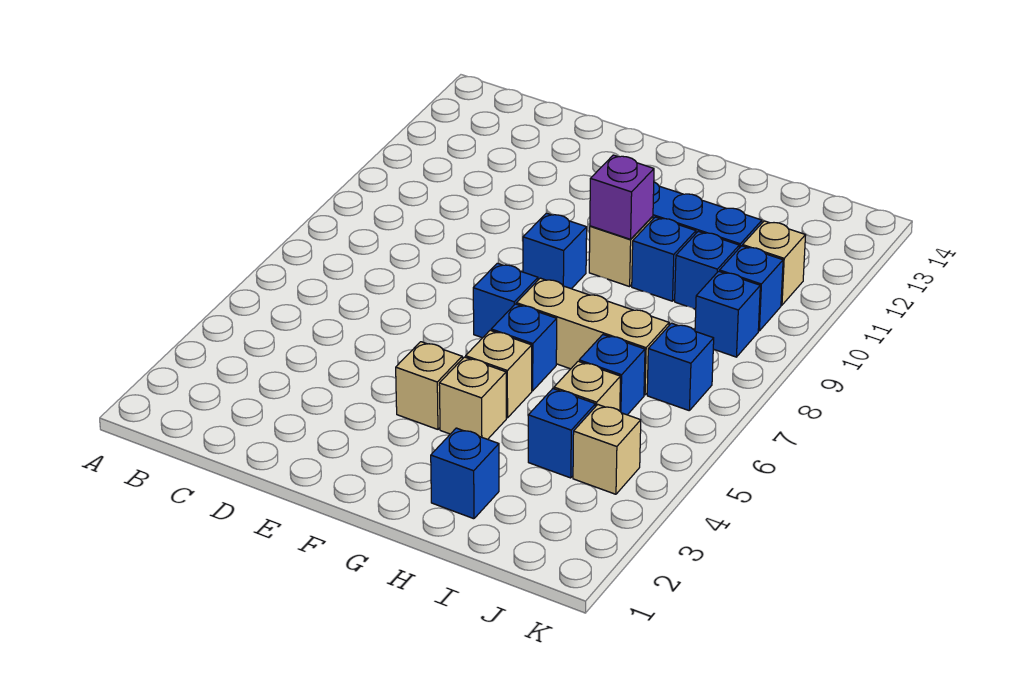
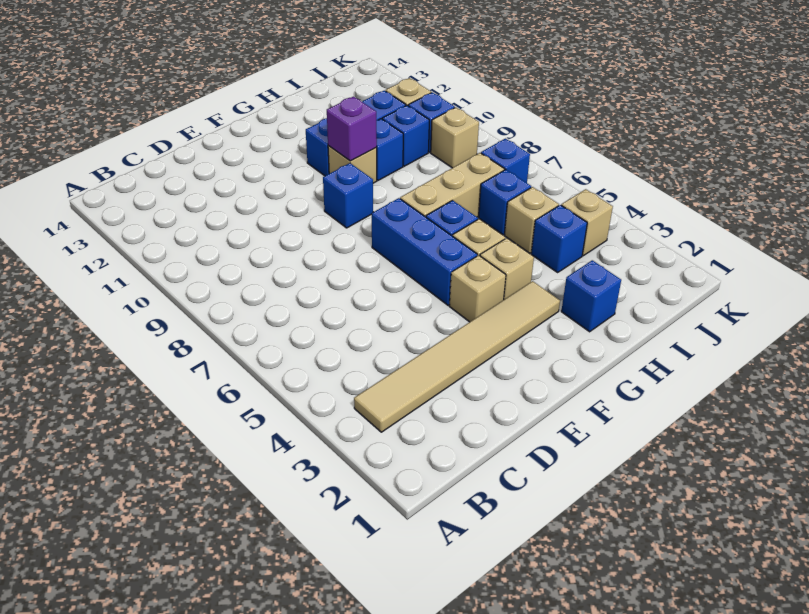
none -> tan 1x6 tile [354,281,560,432]
blue 1x1 brick [473,263,538,338] -> blue 1x3 brick [372,198,477,305]
blue 1x1 brick [695,271,760,357] -> tan 1x1 brick [431,107,479,168]

